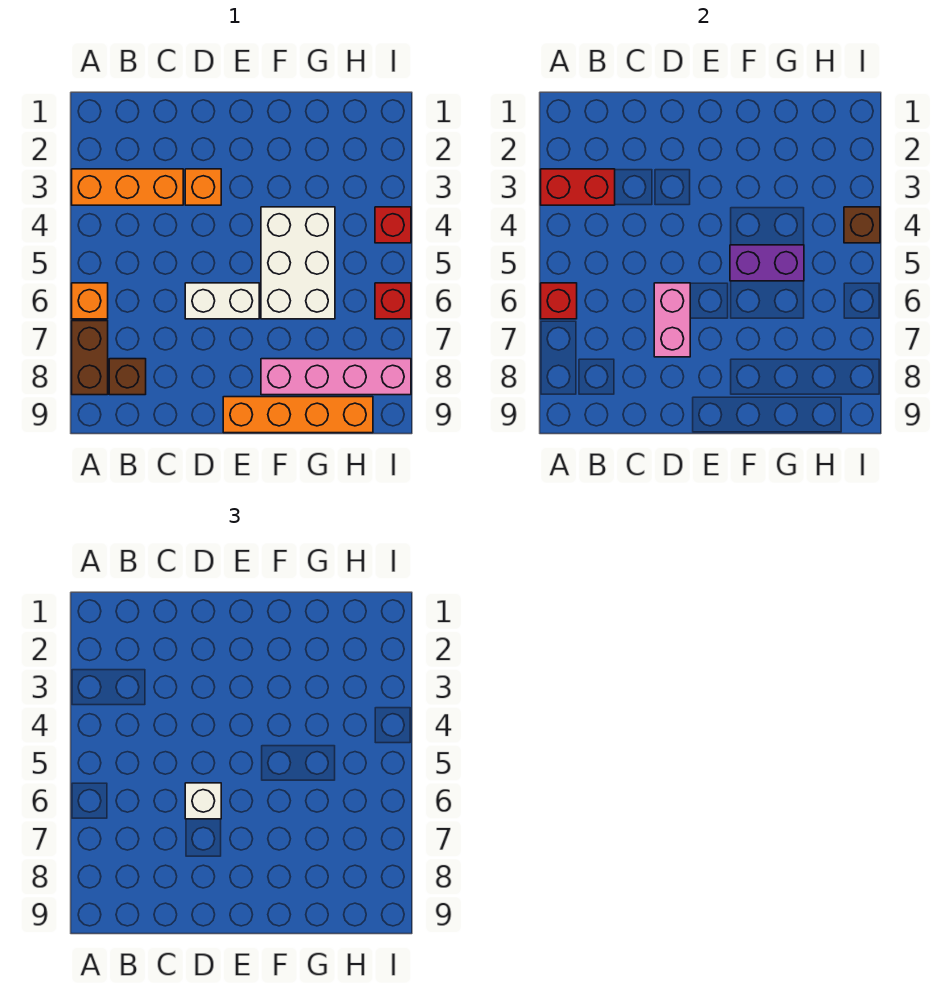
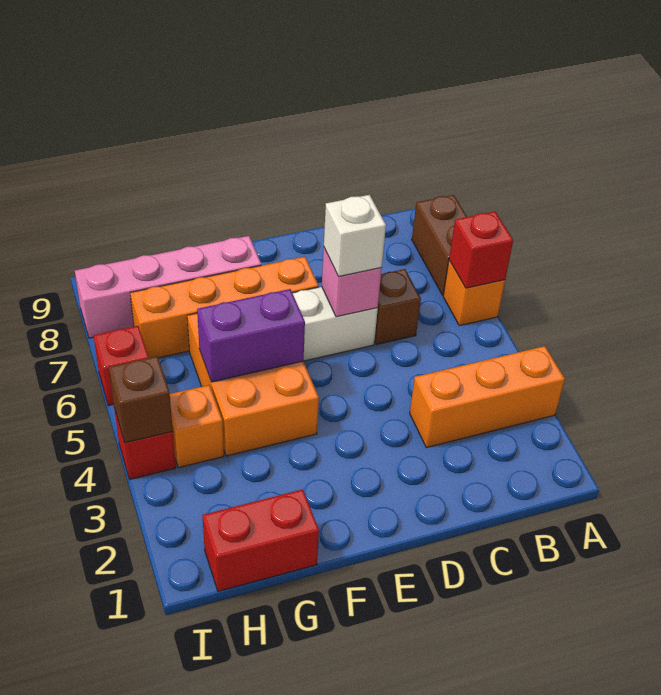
red 1x2 brick [541,169,615,205] -> red 1x2 brick moved to [202,489,319,591]
brown 1x1 brick [109,359,146,395] -> brown 1x1 brick moved to [374,269,421,345]
orange 1x1 brick [185,169,221,205] -> orange 1x1 brick moved to [170,385,224,468]
pink 1x2 brick [654,283,690,357] -> pink 1x1 brick [322,248,382,317]
orange 1x4 brick [223,397,373,433] -> orange 1x4 brick moved to [130,257,319,358]
white 2x3 brick [261,207,335,319] -> orange 2x3 brick [187,313,319,456]

